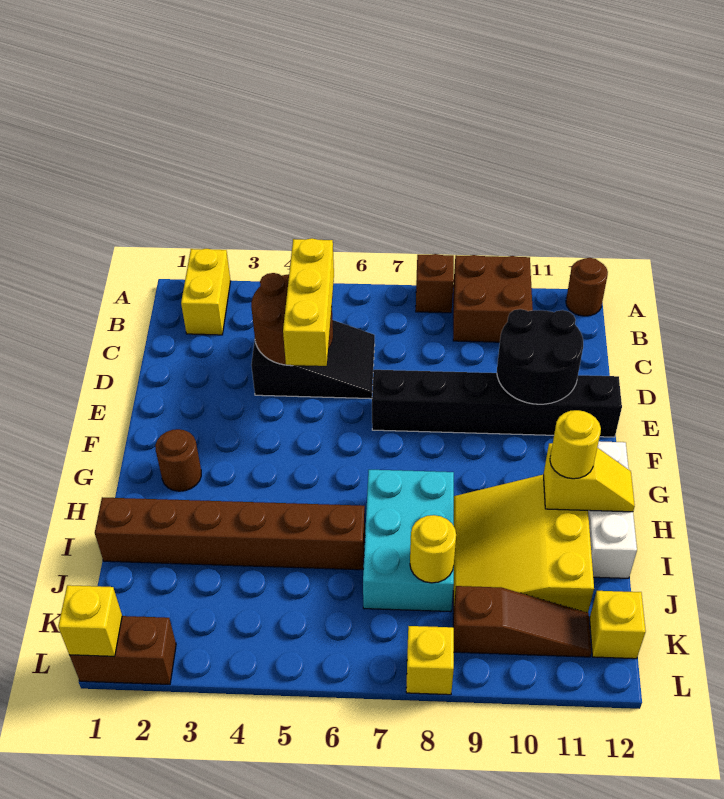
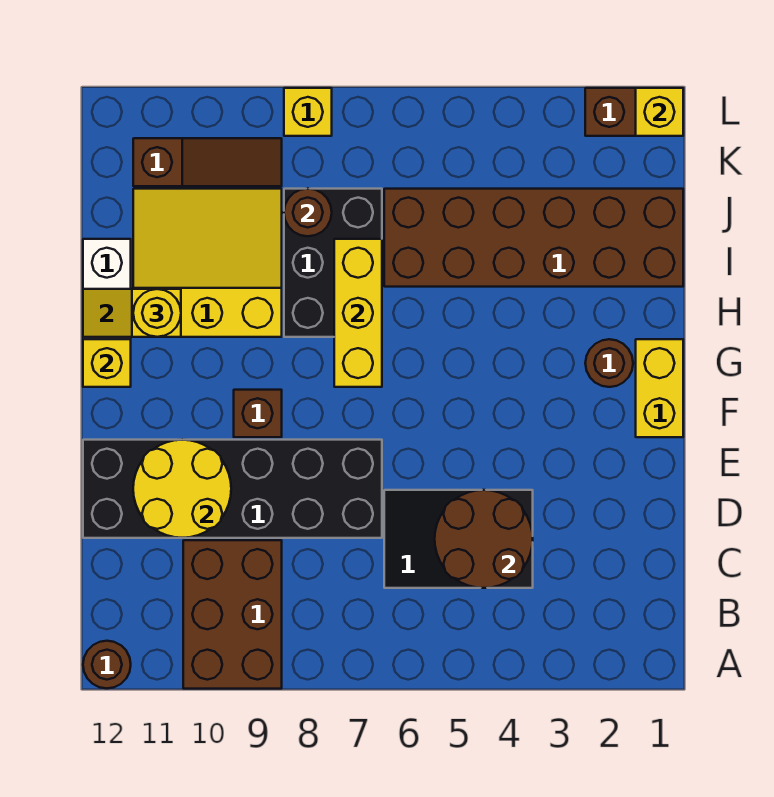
yellow 1x2 brick [181,249,231,335] -> yellow 1x2 brick moved to [636,339,683,437]
brown 1x1 brick [416,254,454,313] -> brown 1x1 brick moved to [234,390,282,437]
brown 2x2 brick [453,255,533,342] -> brown 2x3 brick [183,540,282,689]
yellow 1x3 brick [283,238,334,366] -> yellow 1x3 brick moved to [334,239,382,387]
black 2x2 round brick [497,309,583,404] -> yellow 2x2 round brick [133,440,231,538]
black 1x6 brick [372,370,622,437] -> black 2x6 brick [83,440,382,538]
cyan 2x3 brick [363,470,454,612] -> black 2x3 brick [284,189,382,337]
yellow 3x3 slope [453,475,594,613] -> yellow 3x3 slope turned to [133,189,282,337]
brown 1x6 brick [95,497,365,570] -> brown 2x6 brick [384,189,683,287]
yellow 1x1 round brick [410,515,456,583] -> brown 1x1 round brick [284,189,332,236]
brown 1x3 slope [453,586,591,657] -> brown 1x3 slope turned to [133,138,282,186]
yellow 1x1 brick [590,591,646,659] -> yellow 1x1 brick moved to [83,339,131,387]

